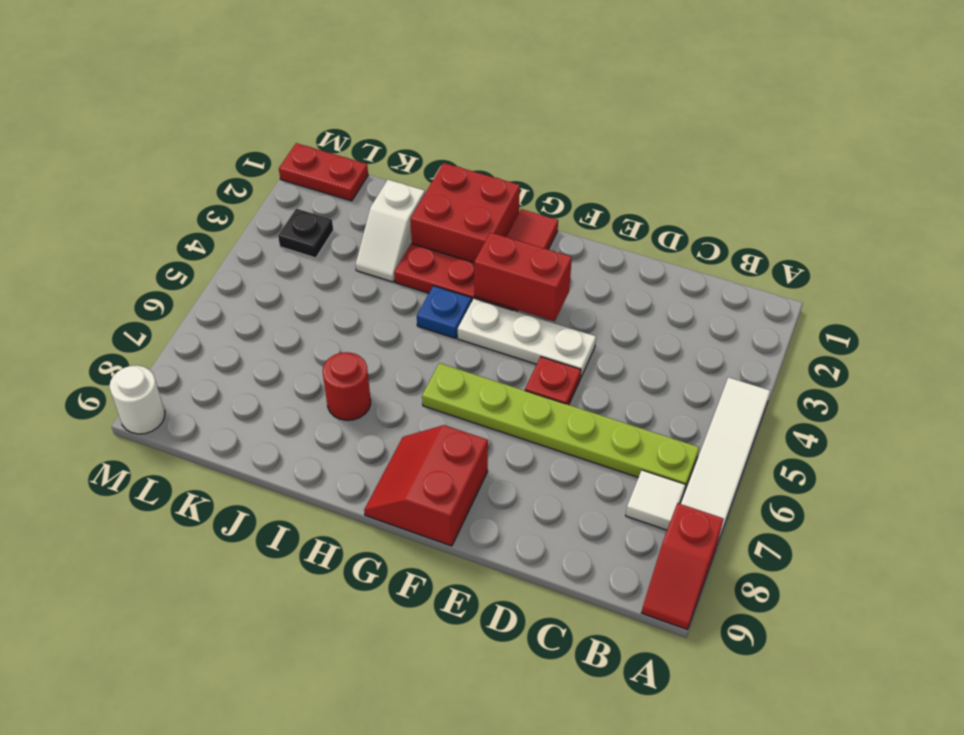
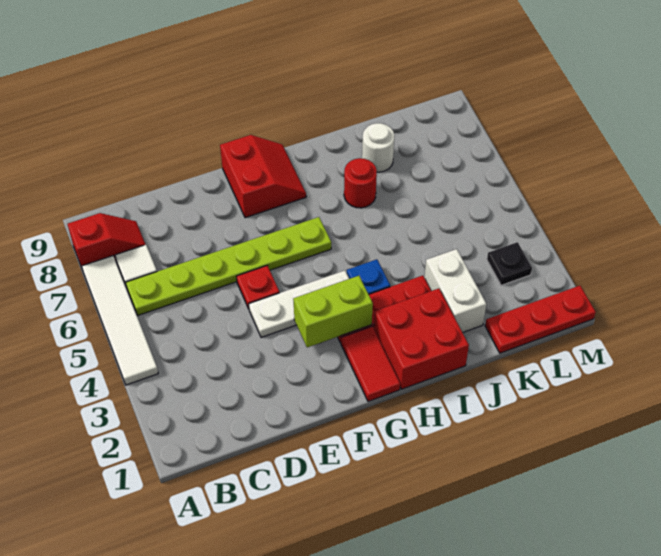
red 1x2 slope [642,503,724,630] -> red 1x2 slope turned to [67,213,146,268]
red 1x2 brick [474,232,572,321] -> lime 1x2 brick [293,276,373,347]
white 1x2 slope [356,180,425,282] -> white 1x2 brick [424,249,486,333]
red 1x2 plate [279,143,368,201] -> red 1x3 plate [485,286,596,353]
white 1x1 round brick [110,366,165,434] -> white 1x1 round brick moved to [362,123,394,172]

